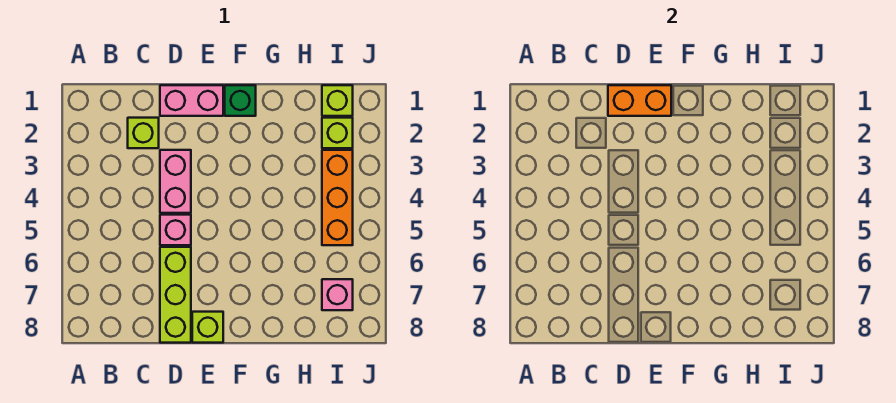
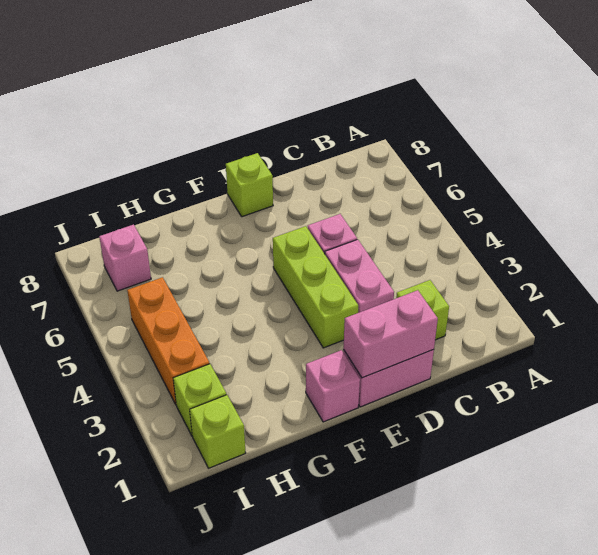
orange 1x2 brick [608,85,671,116] -> pink 1x2 brick [343,290,438,378]
lime 1x3 brick [160,247,191,343] -> lime 1x3 brick moved to [273,226,358,348]
green 1x1 brick [225,85,256,116] -> pink 1x1 brick [306,350,360,422]

